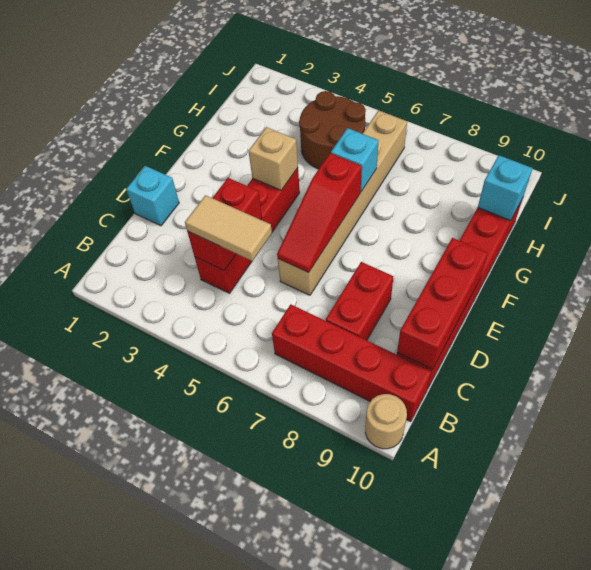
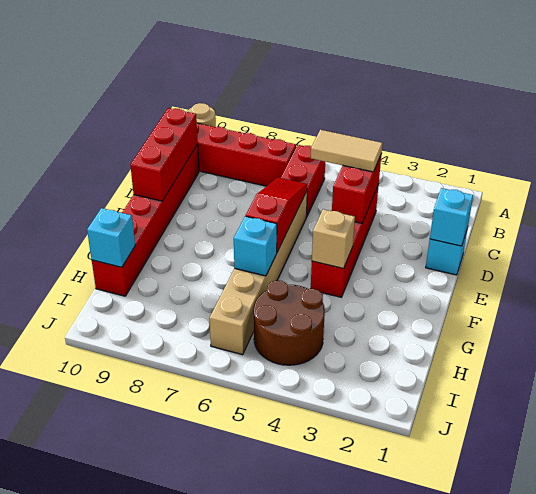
red 1x2 brick [326,262,394,340] -> red 1x2 brick moved to [281,145,325,217]
none -> cyan 1x1 brick [430,188,473,246]

